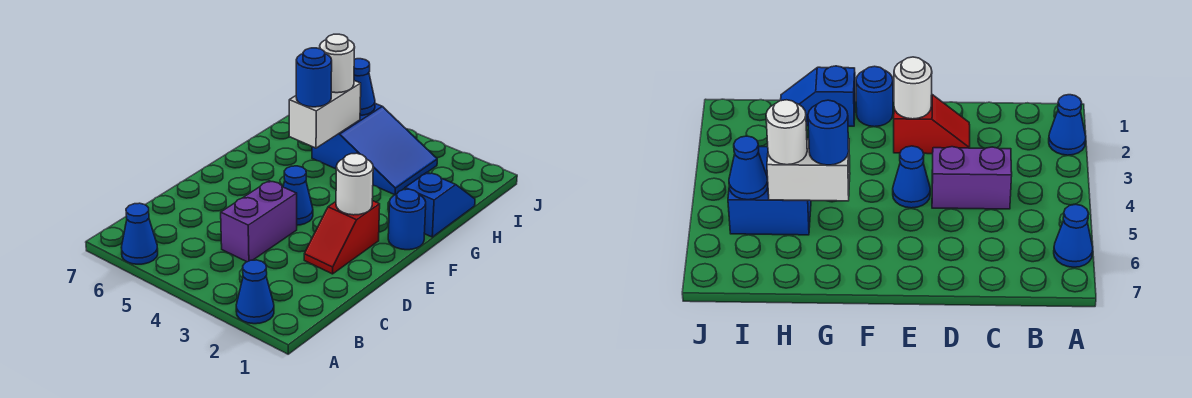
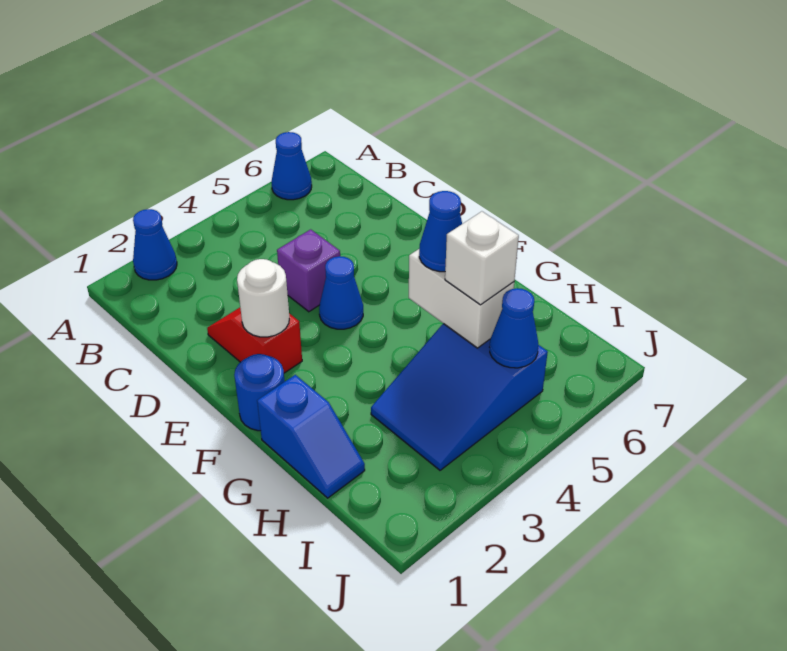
purple 1x2 brick [221,181,297,262] -> purple 1x1 brick [277,229,340,312]
blue 1x1 round brick [296,48,332,107] -> blue 1x1 cone [419,191,462,272]
white 1x1 round brick [320,34,355,93] -> white 1x1 brick [445,211,519,305]

